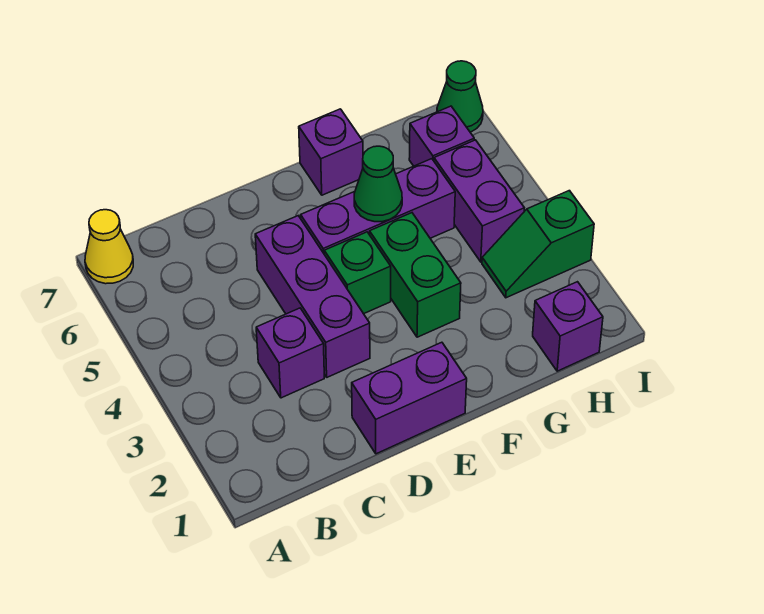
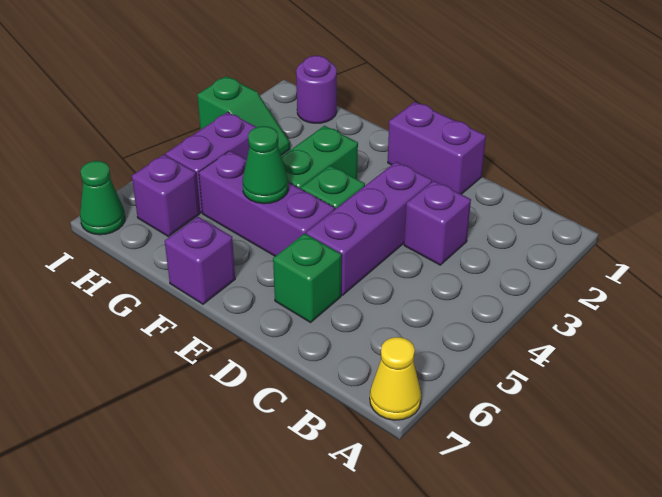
none -> green 1x1 brick [273,233,341,322]
purple 1x1 brick [533,282,603,371] -> purple 1x1 round brick [296,56,337,123]

